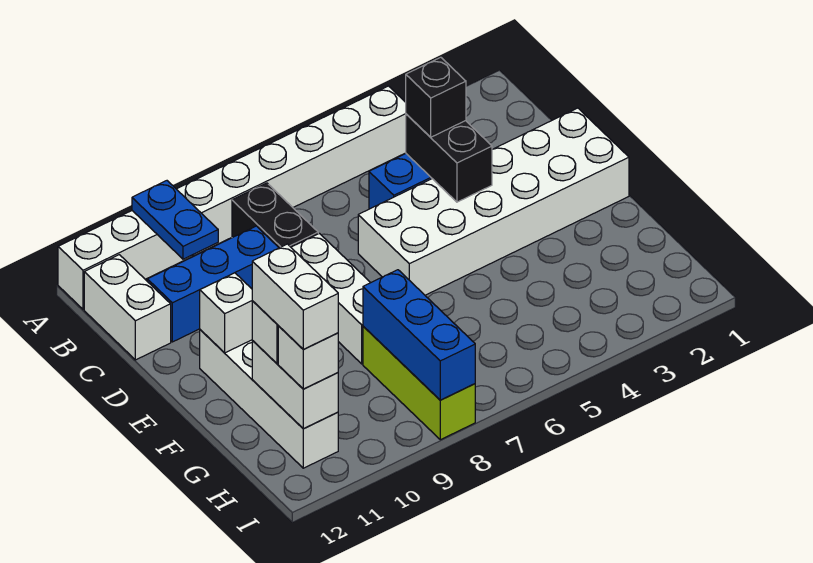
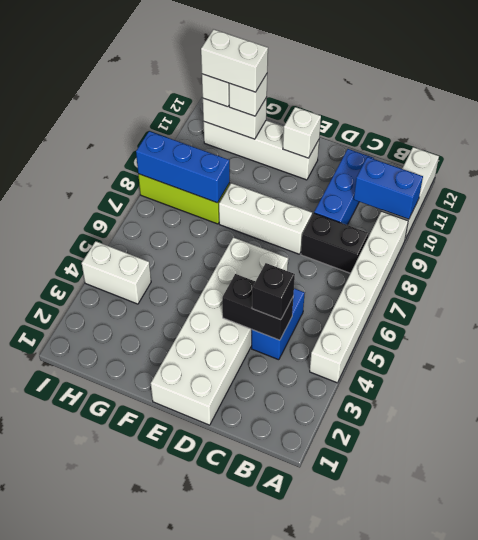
blue 1x2 plate [132,181,218,259] -> blue 1x2 brick [354,157,423,219]
white 1x2 brick [84,255,171,360] -> white 1x2 brick moved to [82,241,151,304]

